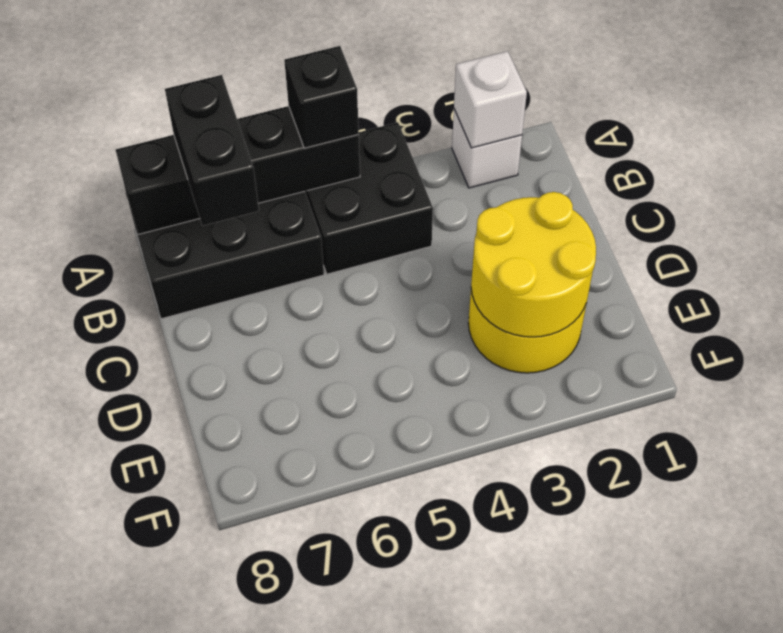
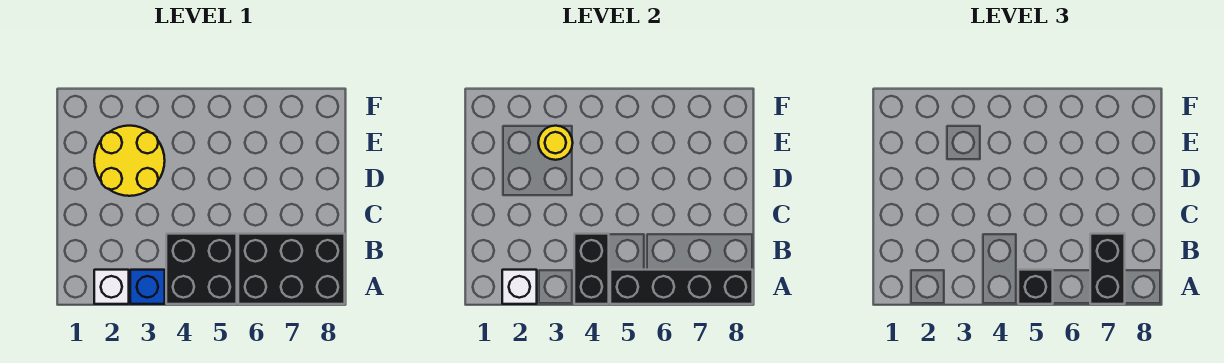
none -> blue 1x1 brick [130,270,165,304]
none -> black 1x2 brick [574,234,609,304]
yellow 2x2 round brick [471,192,596,337] -> yellow 1x1 round brick [538,126,573,160]

